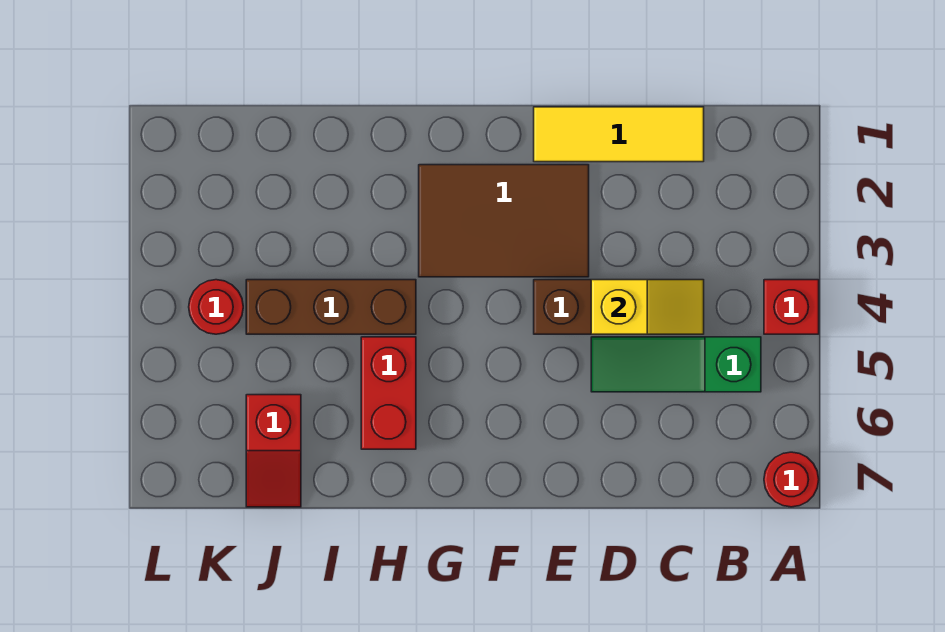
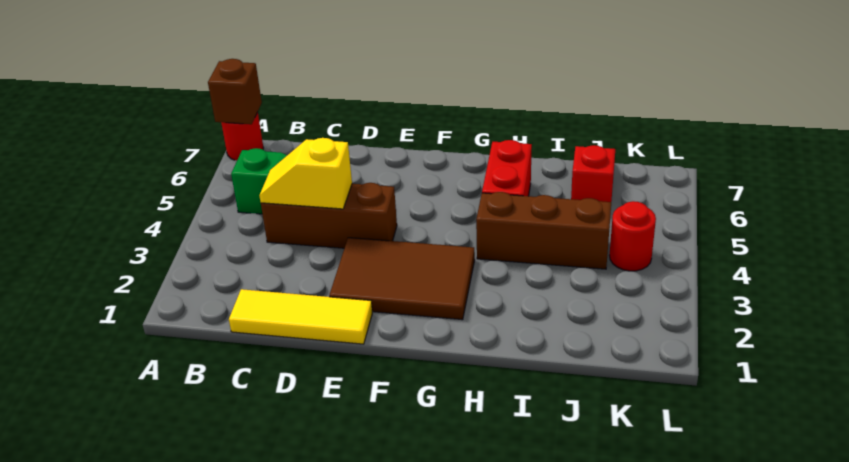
red 1x1 brick [764,280,819,334] -> none
none -> brown 1x1 brick [208,59,262,124]

